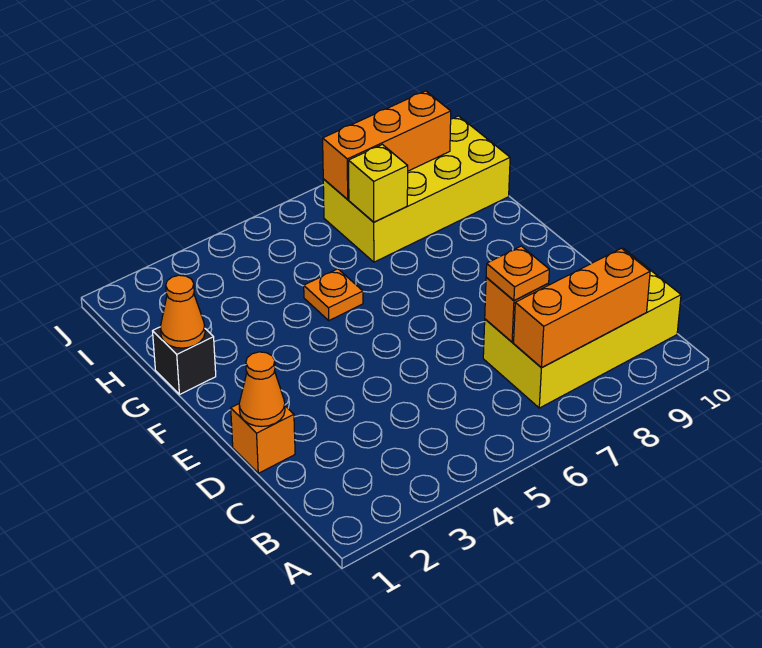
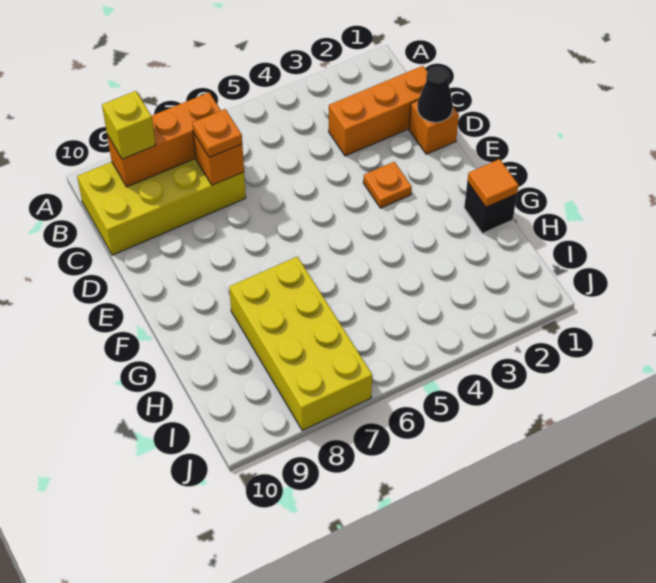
orange 1x1 cone [239,352,285,426] -> black 1x1 cone [418,66,453,122]
orange 1x1 cone [160,275,205,348] -> orange 1x1 tile [467,159,518,207]
orange 1x1 plate [304,269,363,320] -> orange 1x1 plate moved to [363,162,412,208]
yellow 2x4 brick [323,116,510,262] -> yellow 2x4 brick turned to [229,257,372,430]
yellow 1x1 brick [349,144,408,222] -> yellow 1x1 brick moved to [102,91,156,159]
orange 1x3 brick [323,91,451,199] -> orange 1x3 brick moved to [329,66,427,156]

